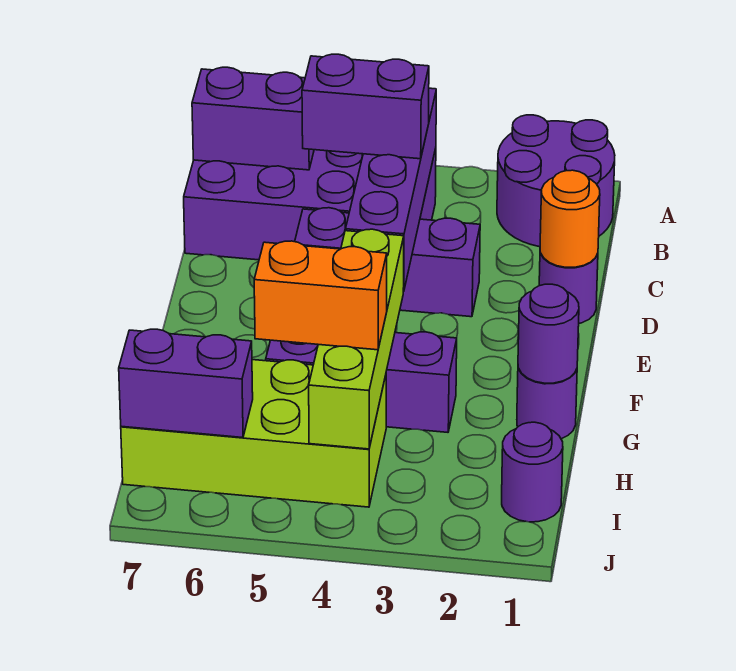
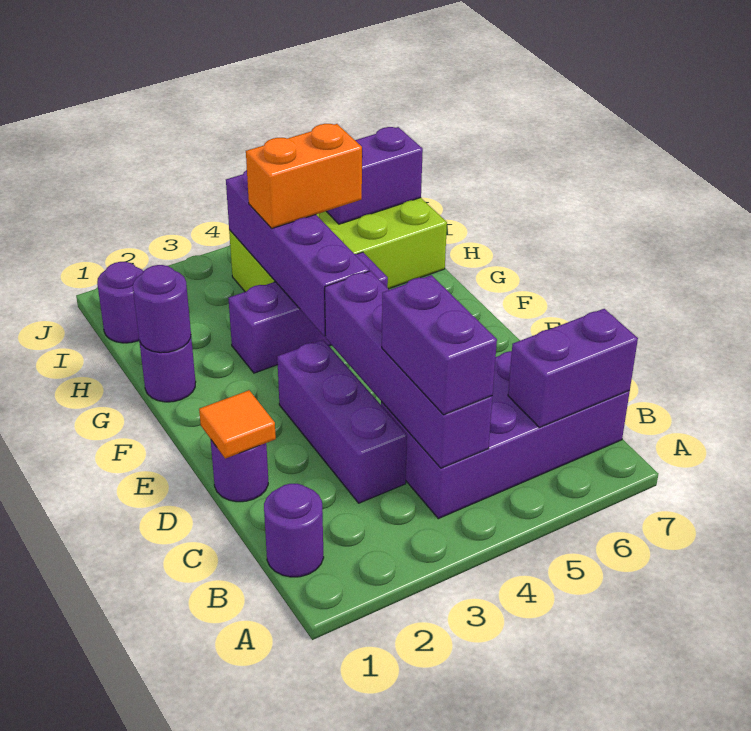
purple 2x2 round brick [497,115,615,247] -> purple 1x1 round brick [264,484,324,577]
purple 1x2 brick [302,54,429,159] -> purple 1x2 brick turned to [382,275,497,415]
orange 1x1 round brick [540,170,600,267] -> orange 1x1 tile [199,390,276,459]
purple 1x3 brick [295,208,480,317] -> purple 1x3 brick turned to [277,340,407,503]
lime 1x4 brick [309,229,404,449] -> purple 1x4 brick [226,170,369,337]

